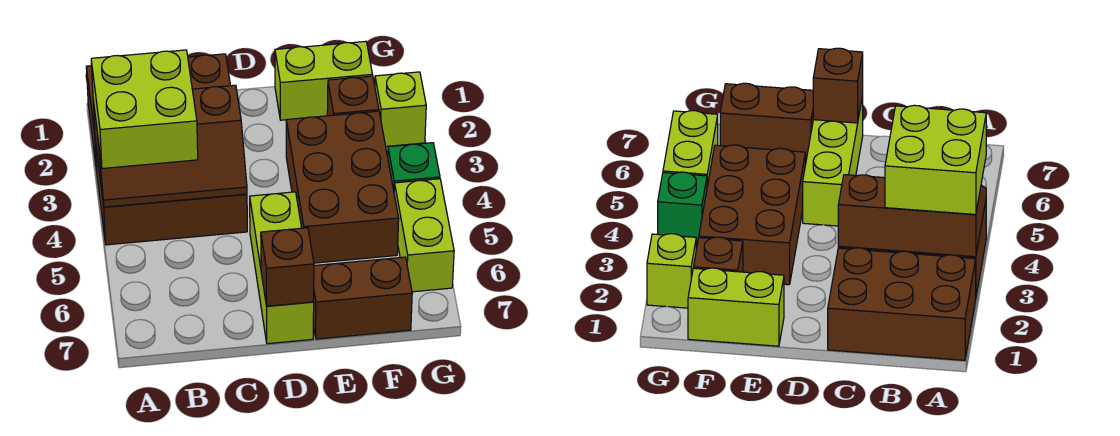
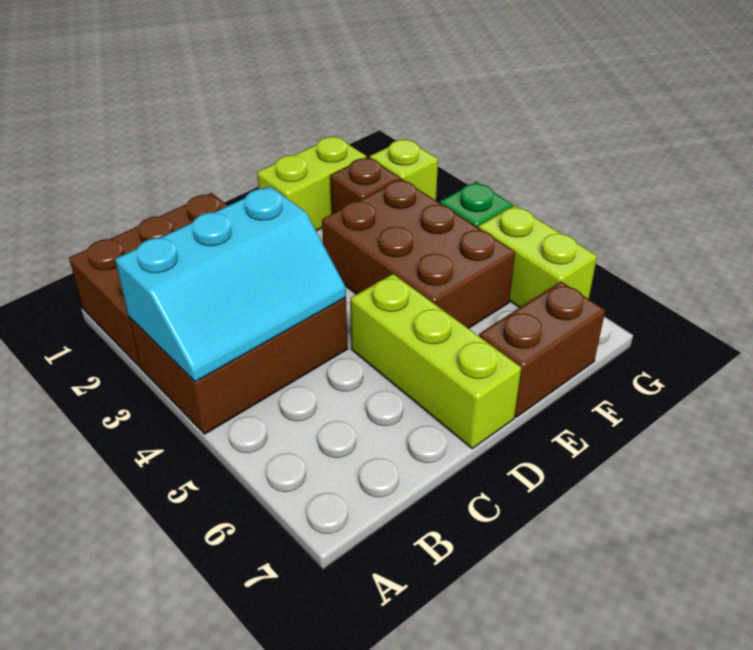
brown 2x3 slope [93,85,247,207] -> cyan 2x3 slope [115,186,346,382]
lime 2x2 brick [91,50,198,168] -> none
brown 1x1 brick [261,228,314,306] -> none

